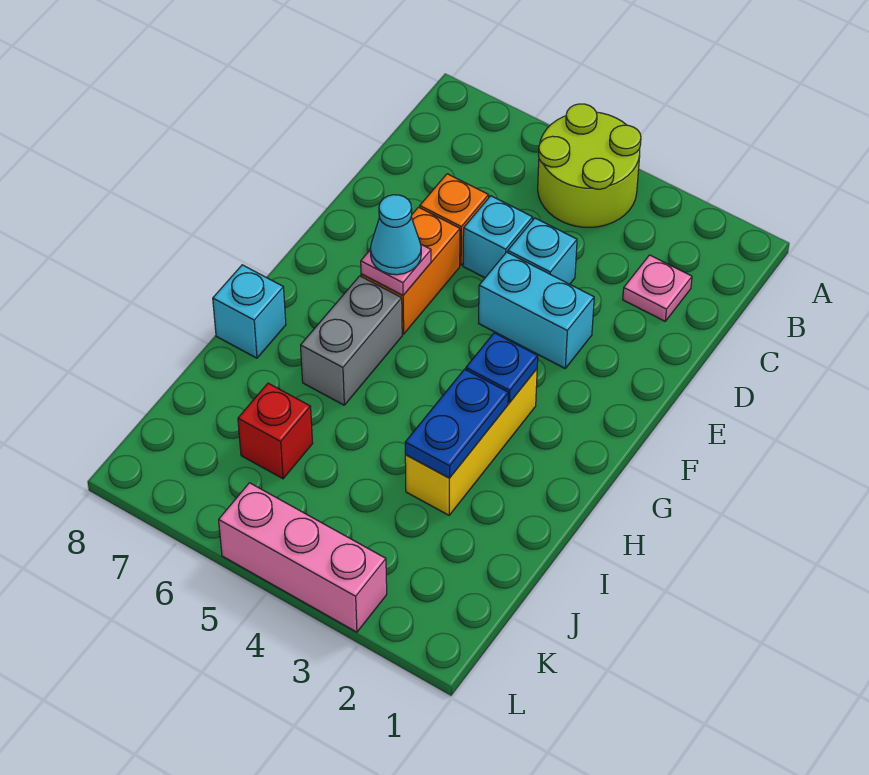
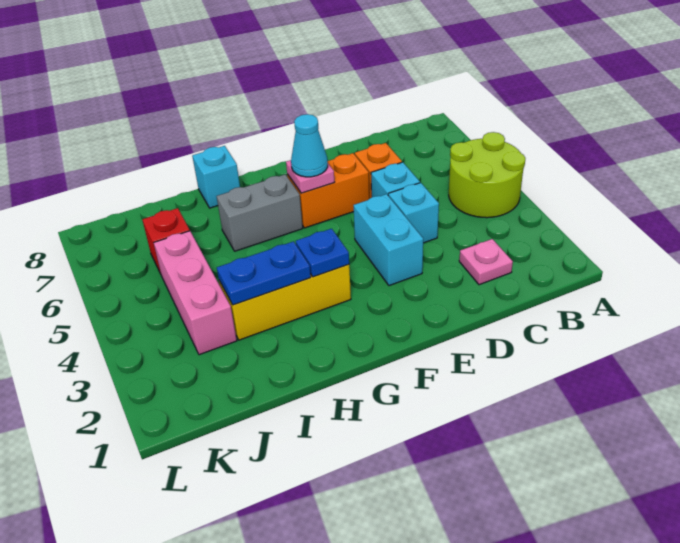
pink 1x3 brick [219,483,387,632] -> pink 1x3 brick moved to [154,231,237,355]

